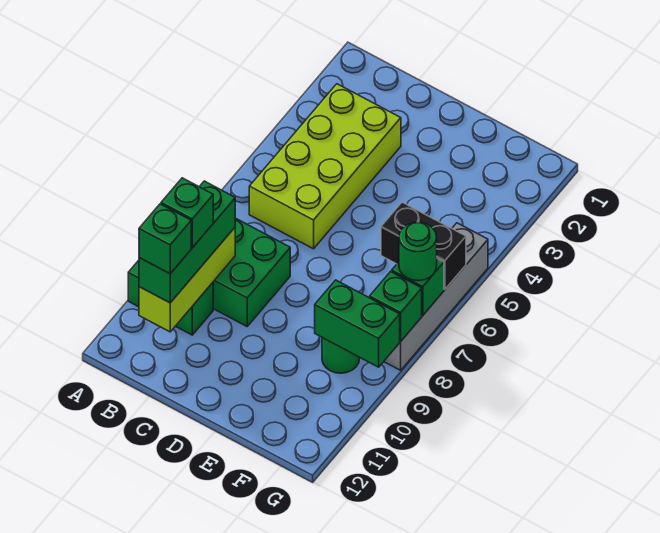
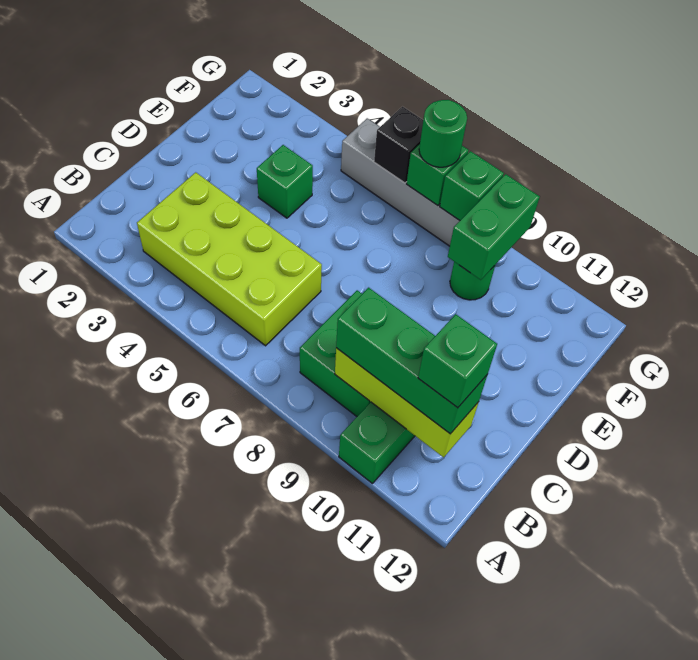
green 1x1 brick [161,178,213,248] -> green 1x1 brick moved to [257,145,313,218]
black 1x2 brick [381,202,466,289] -> black 1x1 brick [374,107,423,183]

